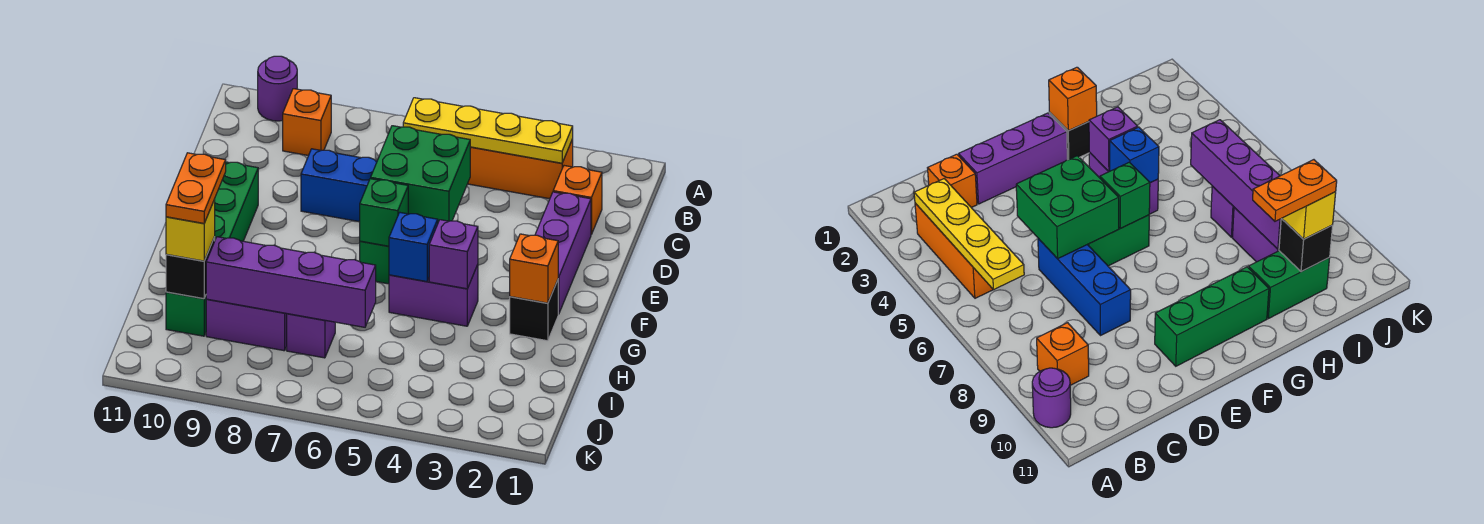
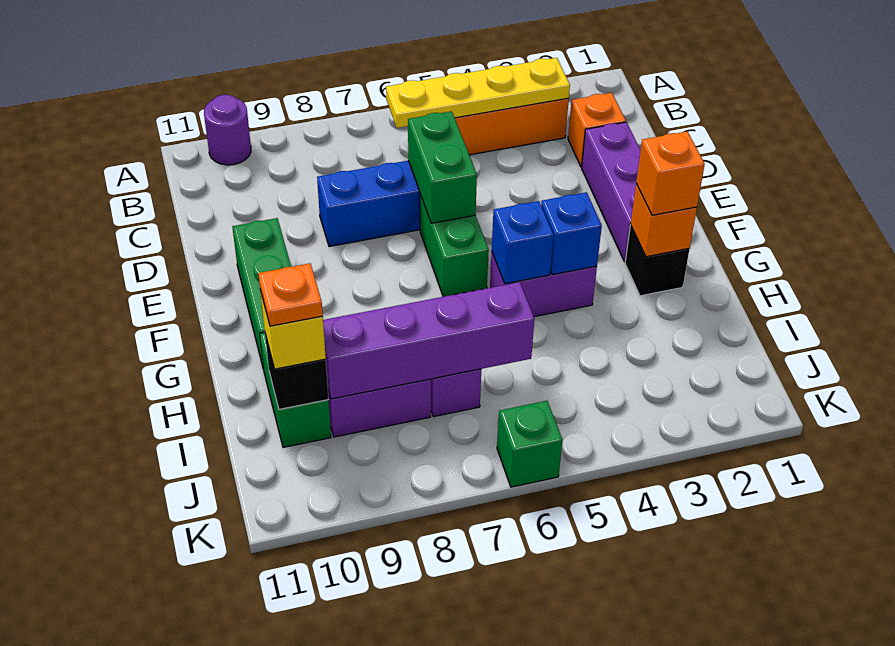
orange 1x1 brick [283,89,331,156] -> orange 1x1 brick moved to [636,131,705,215]
green 2x2 brick [371,126,470,222] -> green 1x2 brick [408,111,477,223]
green 1x1 brick [360,179,408,246] -> green 1x1 brick moved to [497,401,563,487]
purple 1x1 brick [429,220,478,289] -> blue 1x1 brick [541,192,602,275]
orange 1x2 plate [166,153,226,224] -> orange 1x1 plate [258,263,323,326]

